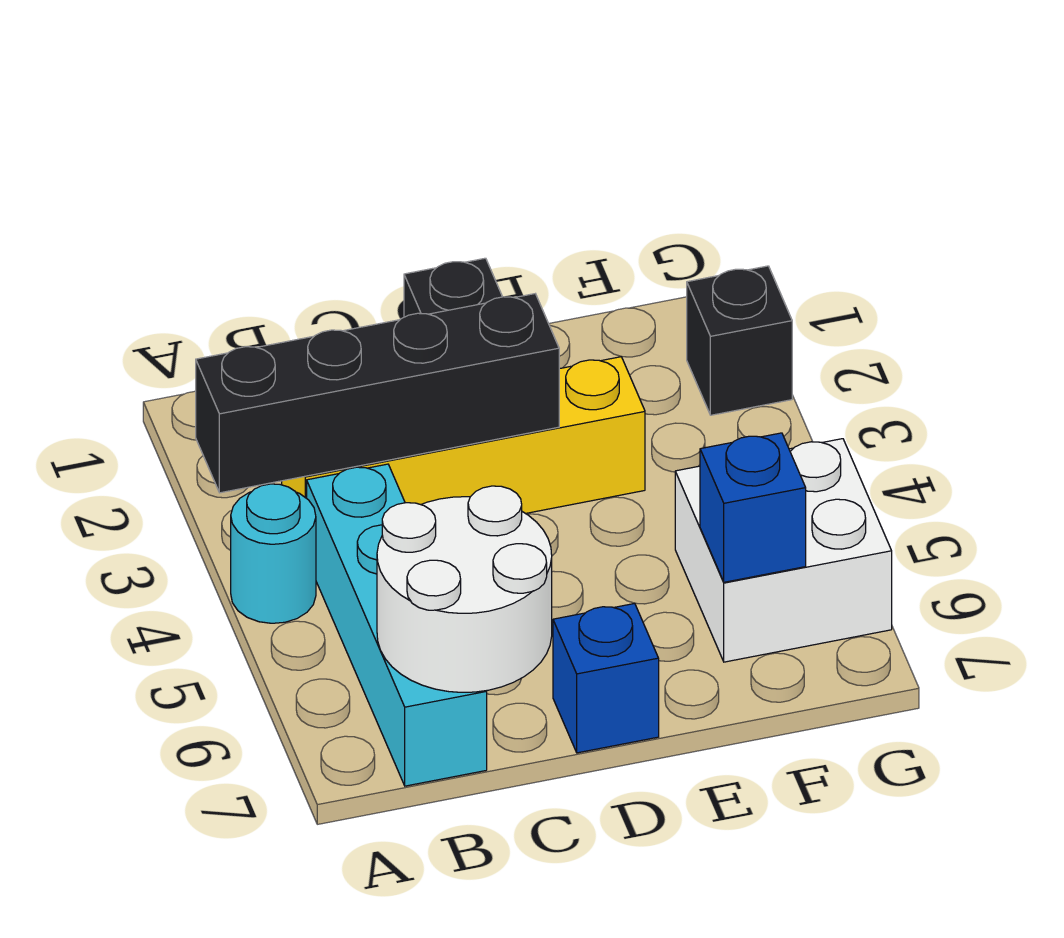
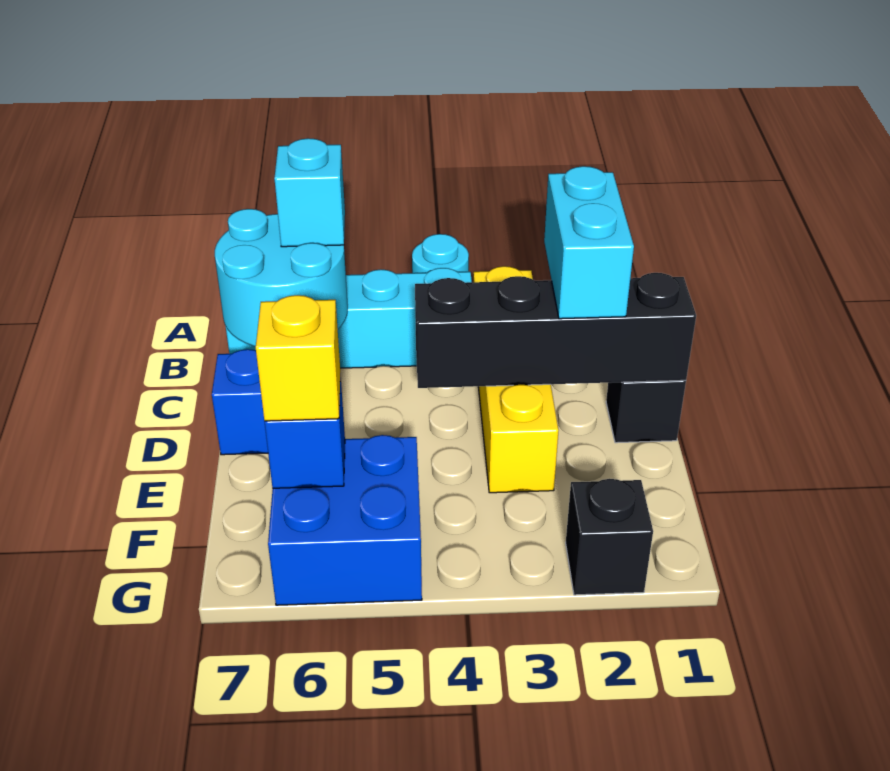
black 1x4 brick [196,294,559,493] -> black 1x4 brick turned to [415,273,696,388]
white 2x2 round brick [377,486,552,692] -> cyan 2x2 round brick [215,209,348,347]
none -> cyan 1x1 brick [274,138,345,247]
none -> cyan 1x2 brick [544,166,634,319]
white 2x2 brick [675,439,892,662] -> blue 2x2 brick [268,435,422,605]
none -> yellow 1x1 brick [256,295,340,421]

